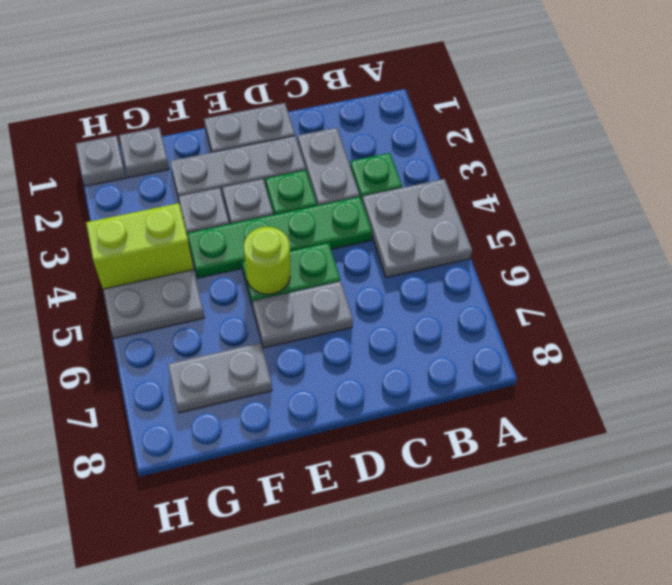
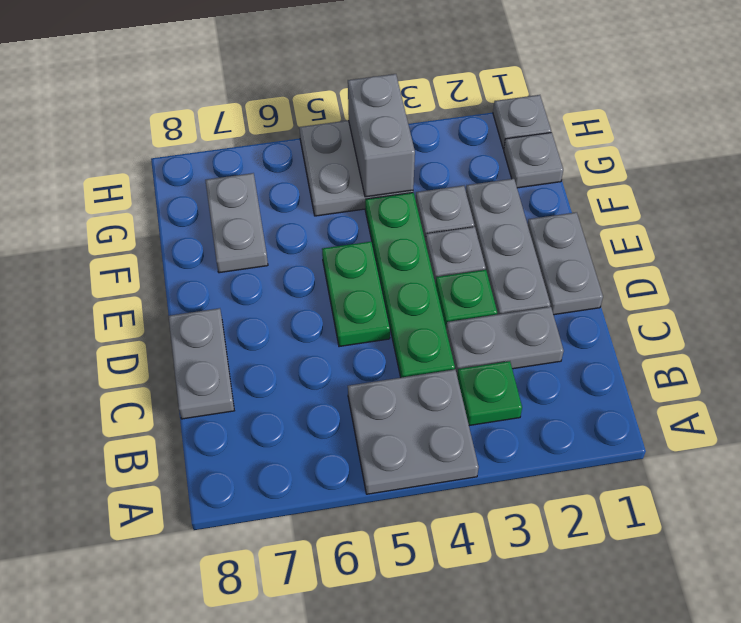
grey 1x2 plate [252,281,353,348] -> grey 1x2 plate moved to [169,308,234,419]
lime 1x1 round brick [244,227,290,294] -> none
lime 1x2 brick [86,203,193,289] -> grey 1x2 brick [348,74,415,197]

